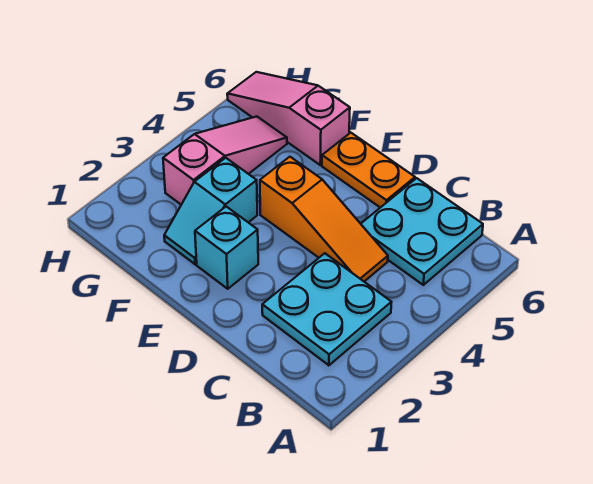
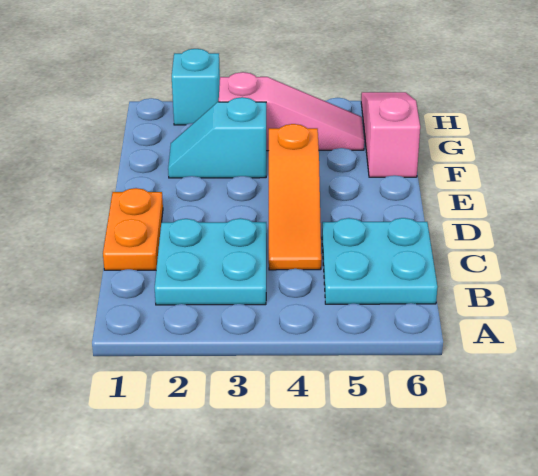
orange 1x2 plate [322,133,415,208] -> orange 1x2 plate moved to [103,188,163,270]
cyan 1x1 brick [195,207,258,289] -> cyan 1x1 brick moved to [172,49,220,125]

